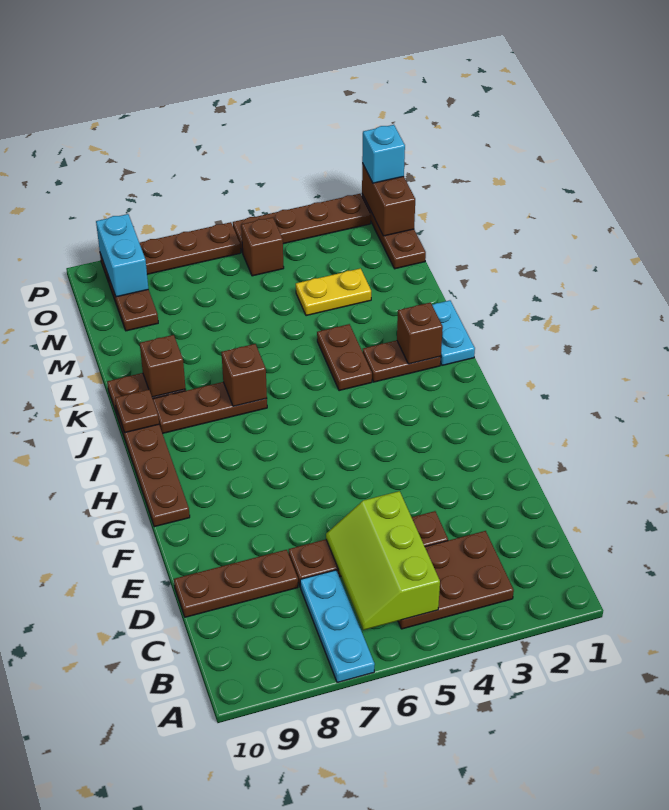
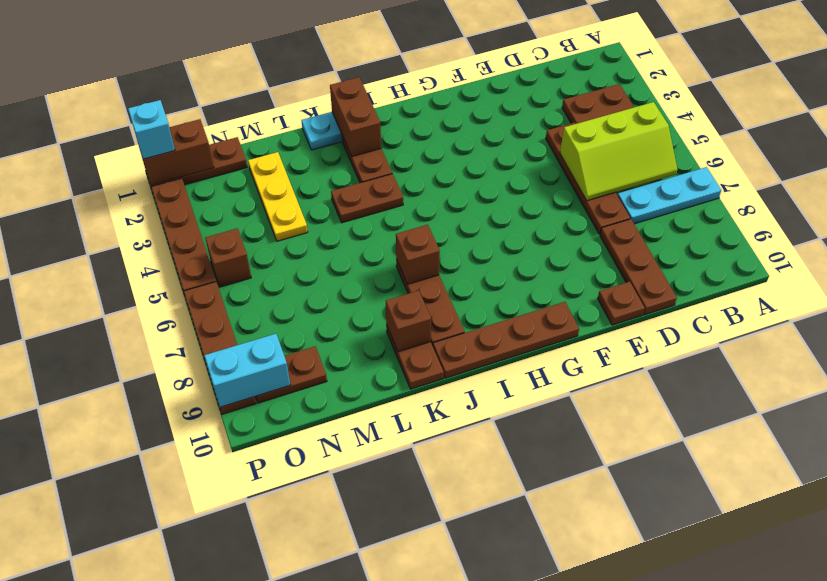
brown 1x1 brick [397,303,443,364] -> brown 1x2 brick [330,77,381,156]
brown 1x1 plate [115,390,159,433] -> brown 1x1 plate moved to [598,282,645,325]
yellow 1x2 plate [296,268,371,316] -> yellow 1x3 plate [248,152,308,241]

